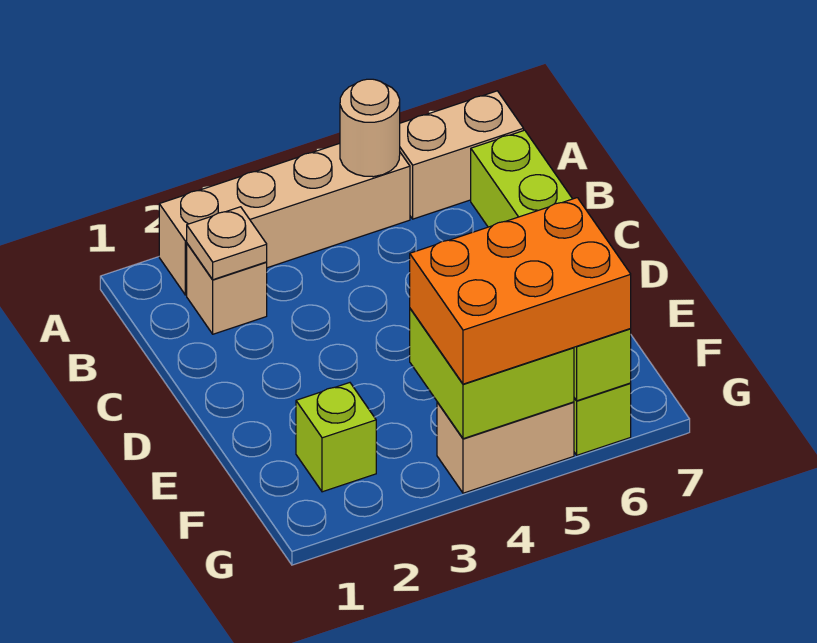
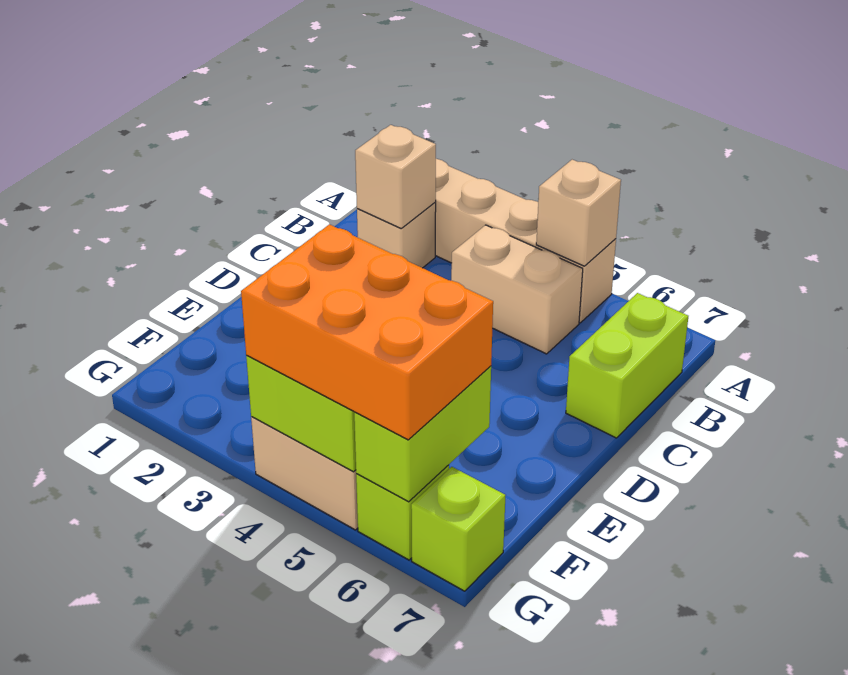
tan 1x1 round brick [340,79,400,177] -> tan 1x1 brick [536,160,621,266]
tan 1x2 brick [400,91,524,219] -> tan 1x2 brick moved to [451,225,583,354]
tan 1x1 plate [187,207,267,280] -> tan 1x1 brick [355,125,436,228]
lime 1x1 brick [296,383,376,492] -> lime 1x1 brick moved to [411,467,506,591]

